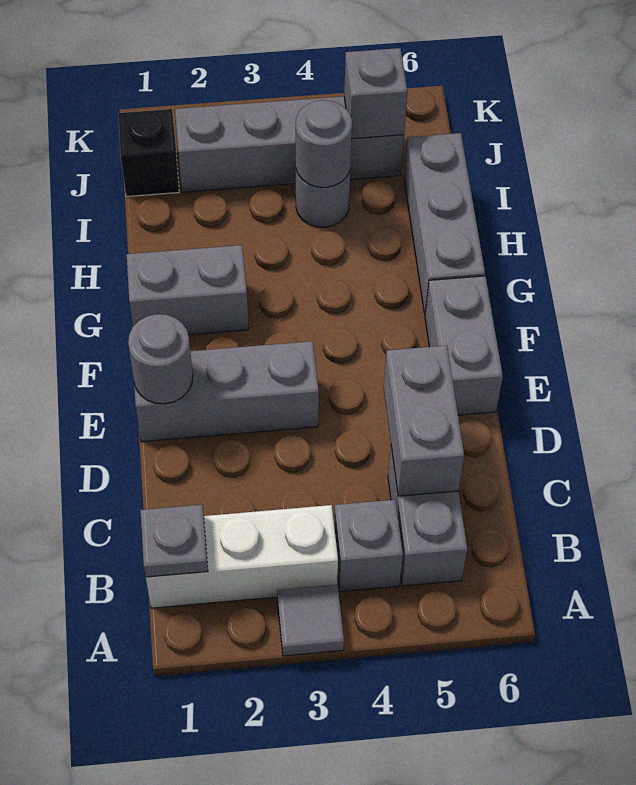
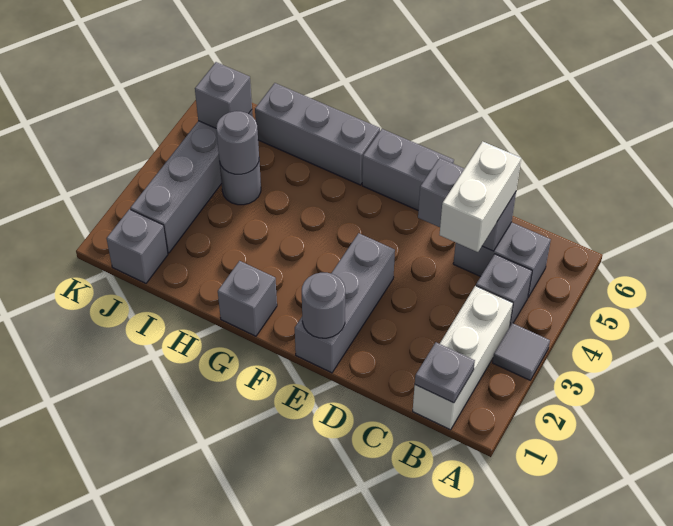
none -> white 1x2 brick [440,141,521,252]
grey 1x2 brick [126,245,249,335] -> grey 1x1 brick [218,261,277,336]
black 1x1 brick [118,109,179,196] -> grey 1x1 brick [107,209,168,283]

